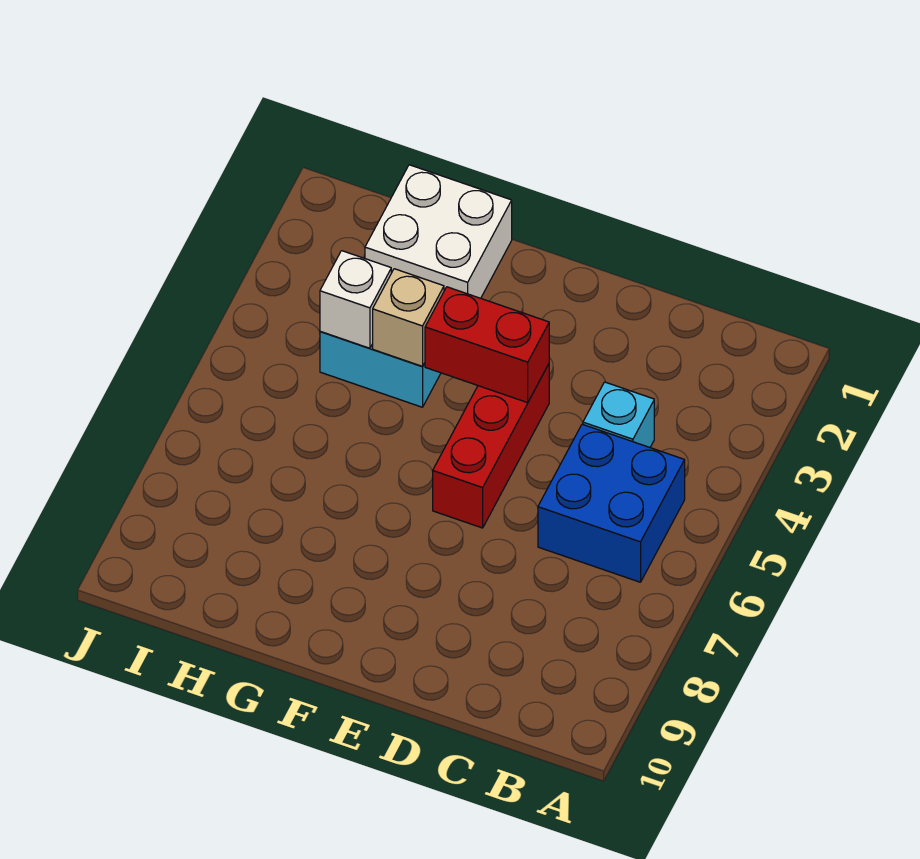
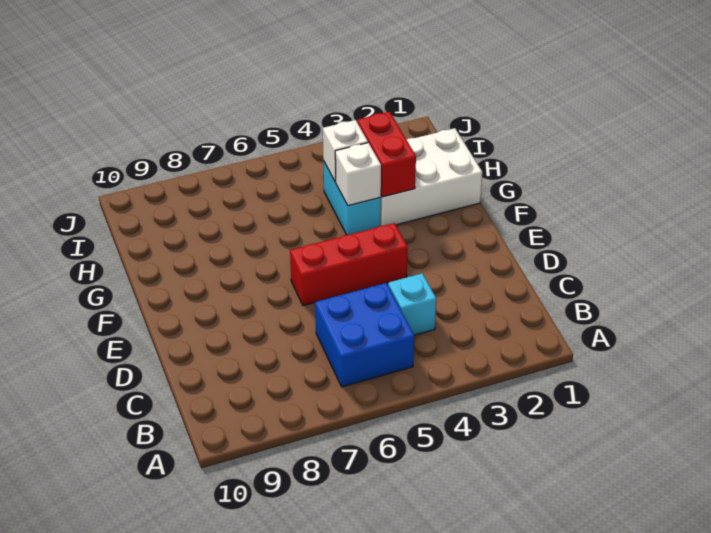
red 1x2 brick [425,287,549,403] -> red 1x2 brick moved to [357,112,416,197]
white 2x2 brick [365,165,512,298] -> white 2x3 brick [380,128,482,226]
tan 1x1 brick [373,269,444,366] -> white 1x1 brick [335,143,381,206]

